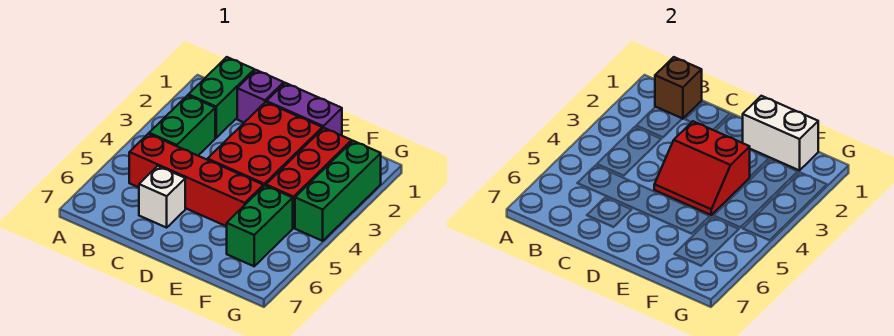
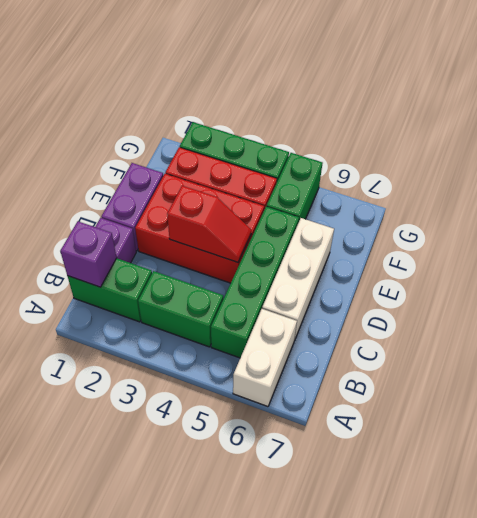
brown 1x1 brick [655,57,702,119] -> purple 1x1 brick [60,221,117,287]
red 1x4 brick [129,134,264,226] -> green 1x4 brick [211,206,299,358]
white 1x1 brick [139,166,185,228] -> white 1x3 brick [262,218,334,340]
red 2x2 slope [654,121,750,215] -> red 1x2 slope [167,186,251,262]
white 1x2 brick [743,96,818,170] -> white 1x2 brick moved to [233,309,297,407]
green 1x2 brick [227,186,293,266] -> green 1x2 brick turned to [267,153,322,223]

